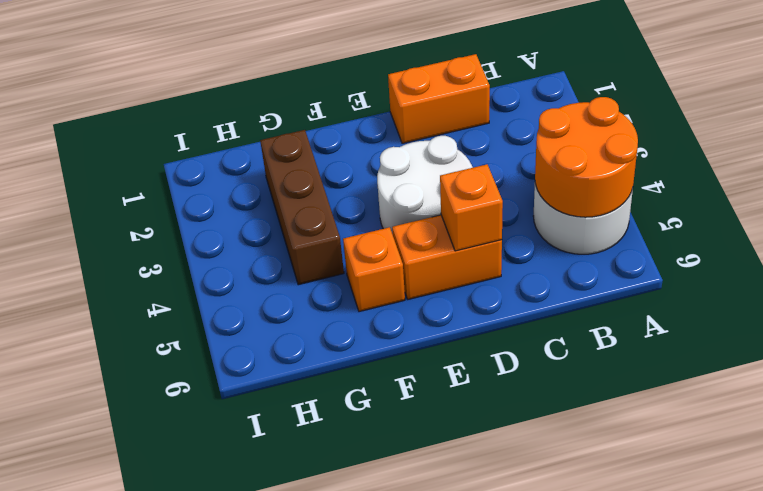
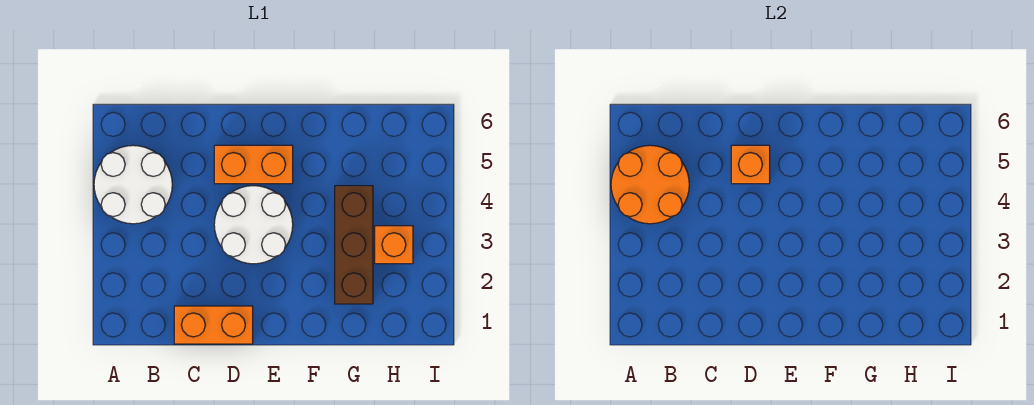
orange 1x1 brick [343,227,405,312] -> orange 1x1 brick moved to [375,226,413,264]

